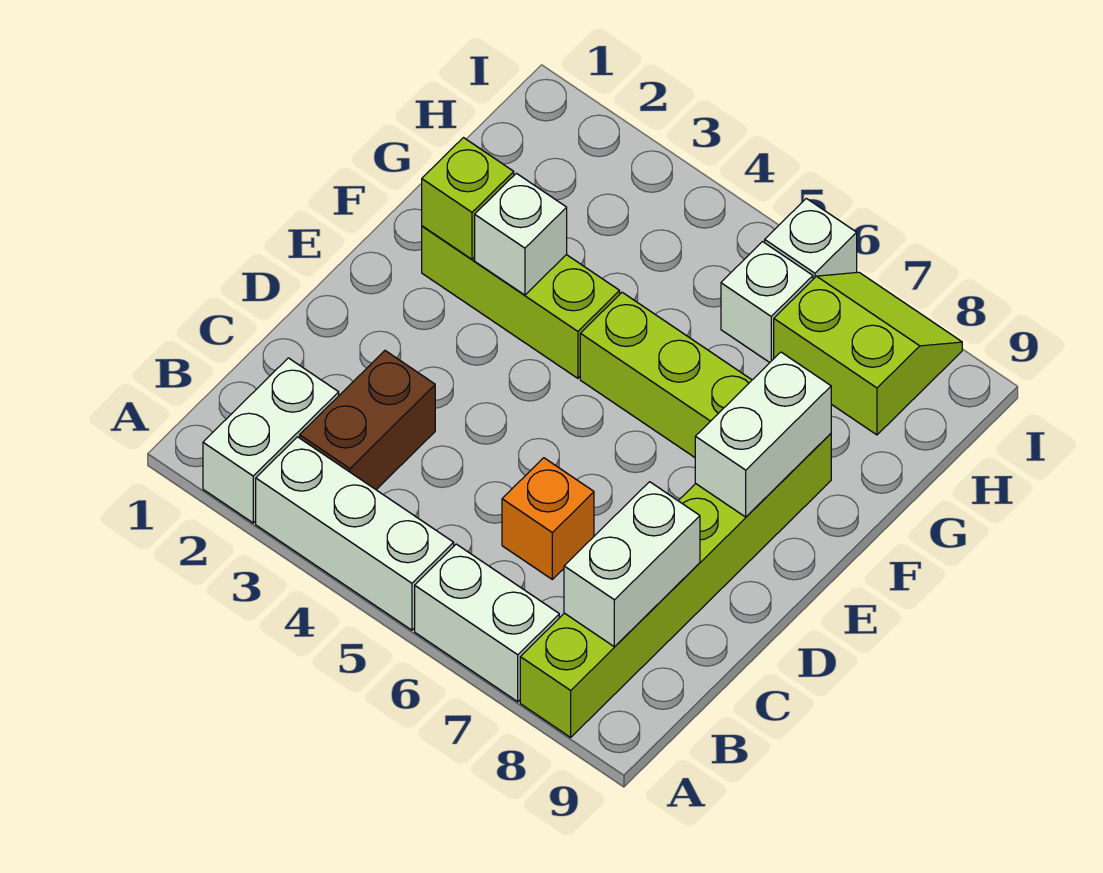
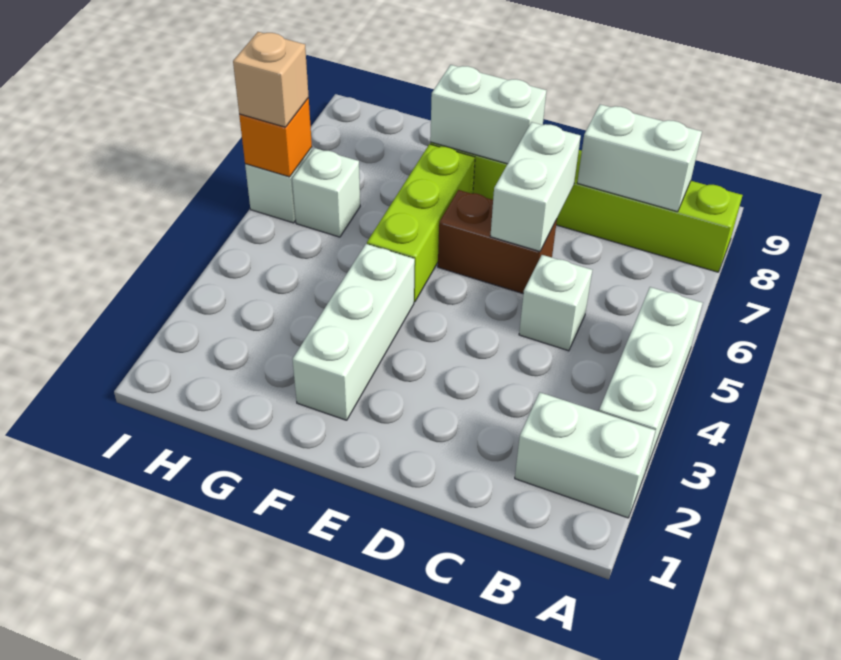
white 1x2 brick [415,544,559,702] -> white 1x2 brick moved to [490,122,581,251]
brown 1x2 brick [300,351,435,490] -> brown 1x2 brick moved to [438,190,557,293]
orange 1x1 brick [502,458,594,579] -> orange 1x1 brick moved to [239,98,312,177]
lime 1x3 brick [422,226,620,378] -> white 1x3 brick [292,244,415,420]
lime 1x1 brick [422,138,514,259] -> none
white 1x1 brick [475,173,567,295] -> white 1x1 brick moved to [519,255,592,351]
lime 2x2 slope [774,272,962,435] -> none
none -> tan 1x1 brick [233,32,309,127]

